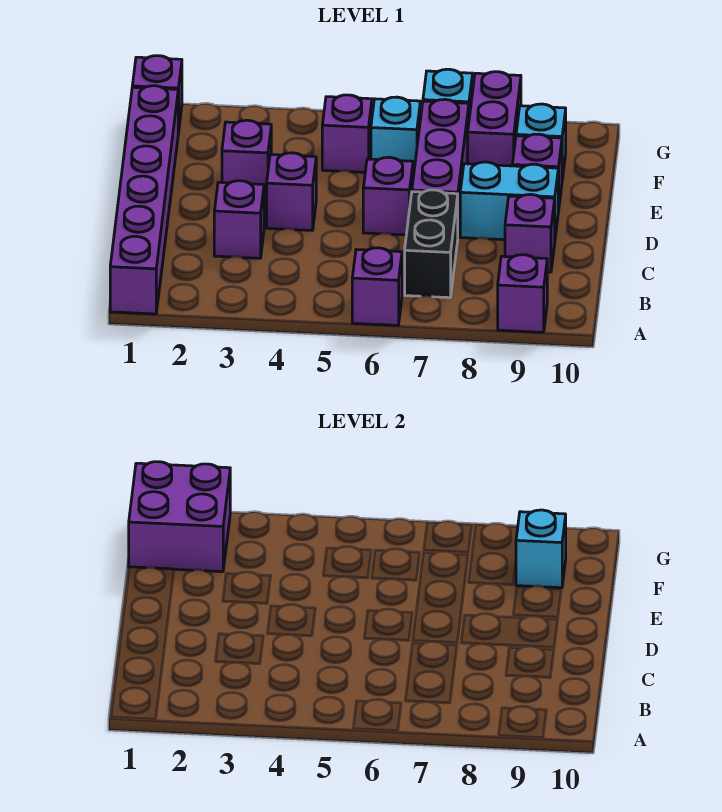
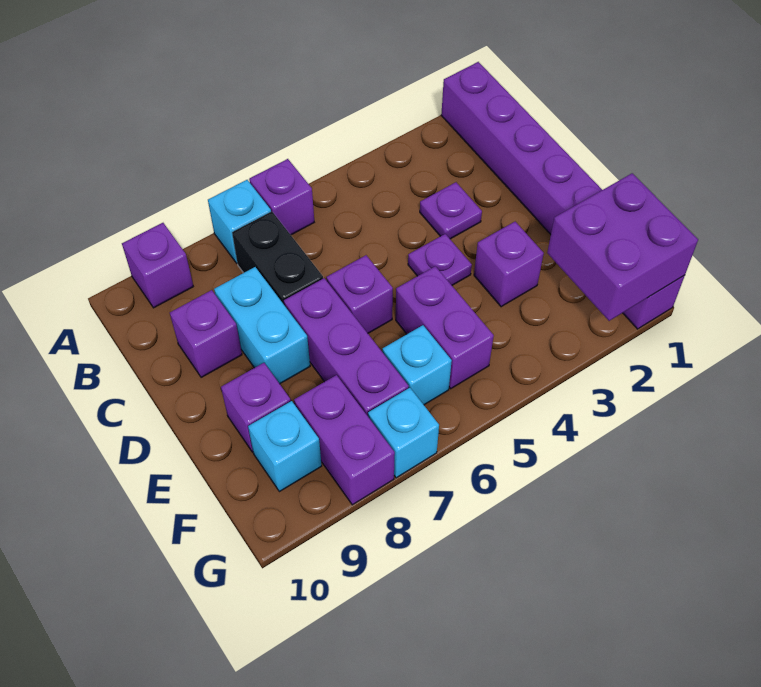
purple 1x1 brick [214,181,264,258] -> purple 1x1 plate [420,182,482,239]
purple 1x1 brick [267,153,316,230] -> purple 1x1 plate [408,234,472,285]
cyan 1x2 brick [460,162,558,240] -> cyan 1x2 brick turned to [214,267,310,384]
purple 1x1 brick [322,95,372,172] -> purple 1x2 brick [396,266,494,389]
cyan 1x1 brick [516,510,566,588] -> cyan 1x1 brick moved to [208,180,271,263]

